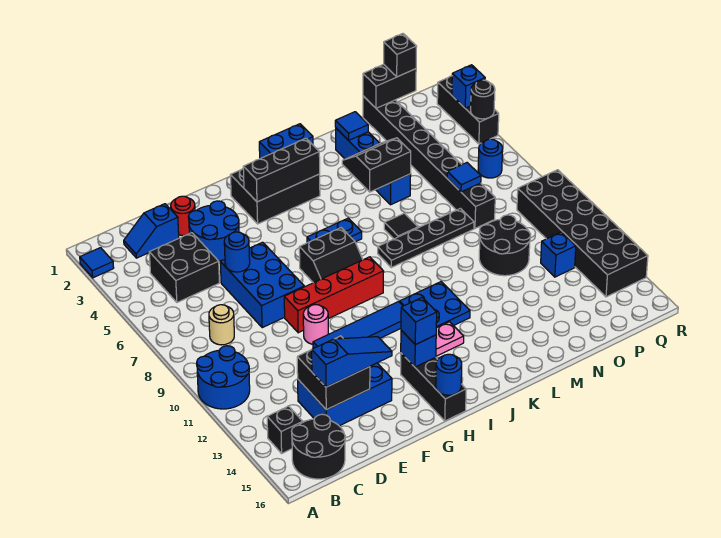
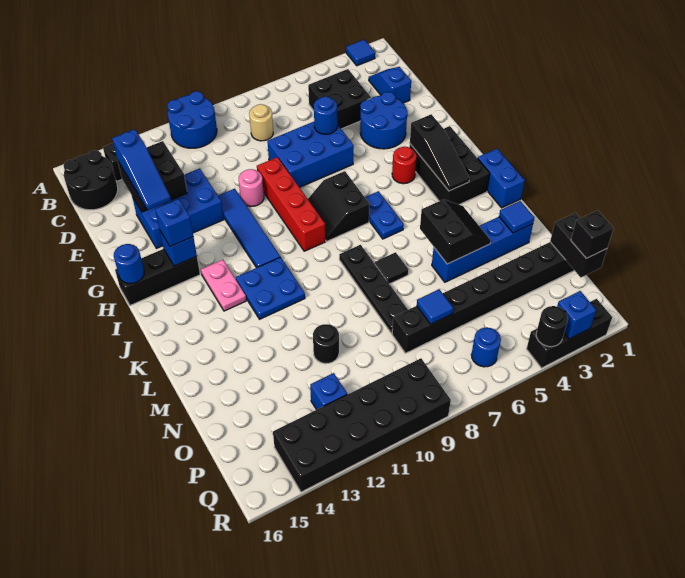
blue 2x3 brick [298,363,392,426] -> blue 2x3 brick turned to [132,168,224,249]
red 1x1 round brick [171,196,195,236] -> red 1x1 round brick moved to [392,147,417,184]
black 1x3 brick [243,138,320,202] -> black 1x3 slope [410,114,469,191]
black 2x2 round brick [479,215,531,276] -> black 1x1 round brick [313,324,339,364]

